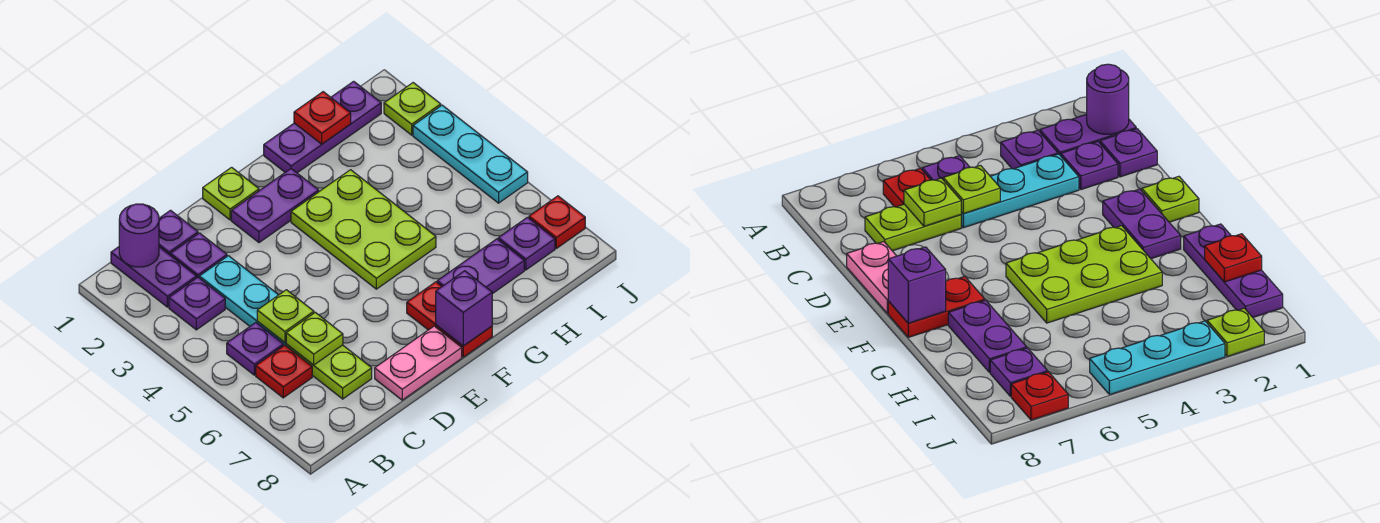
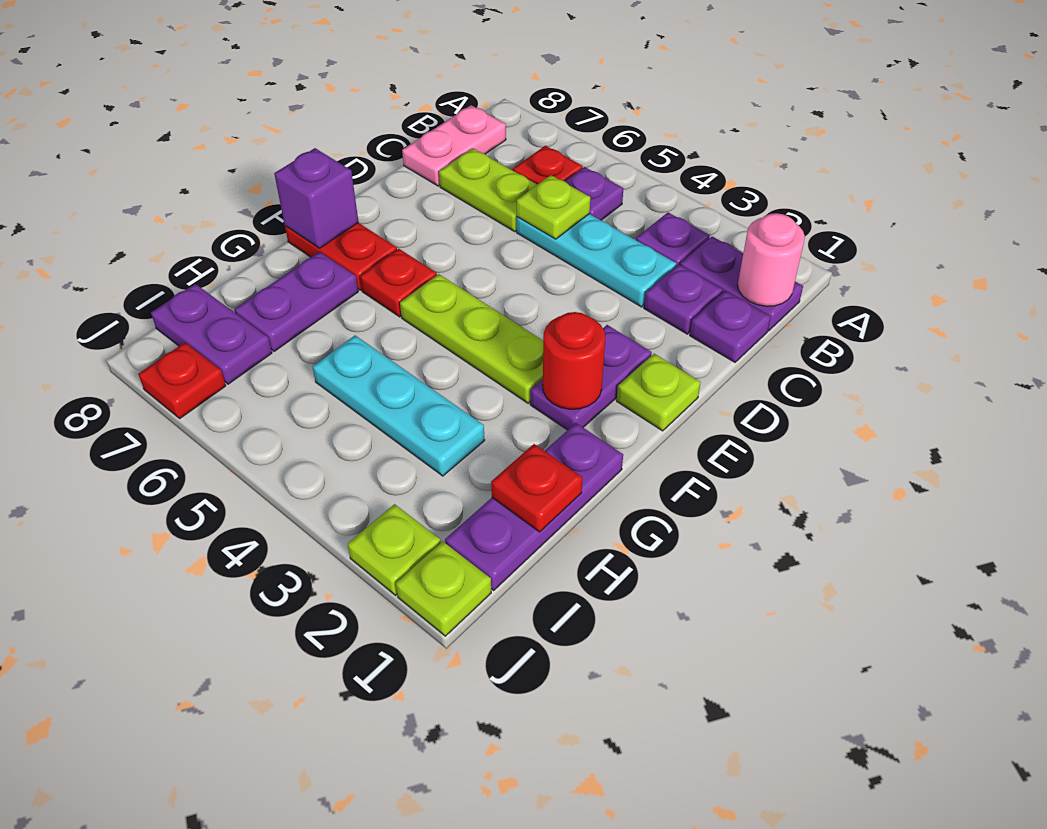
purple 1x1 round brick [119,204,159,267] -> pink 1x1 round brick [738,213,805,306]
lime 1x1 plate [286,312,343,365] -> lime 1x1 plate moved to [396,541,491,636]
pink 1x2 plate [375,326,462,400] -> pink 1x2 plate moved to [402,105,506,186]
none -> red 1x1 round brick [543,312,605,409]
lime 2x3 plate [291,170,436,289] -> lime 1x3 plate [400,274,543,403]
none -> red 1x1 plate [360,249,437,317]
purple 1x1 plate [498,217,555,270] -> purple 1x2 plate [151,284,272,384]
cyan 1x3 plate [413,105,528,203] -> cyan 1x3 plate moved to [313,335,485,476]

